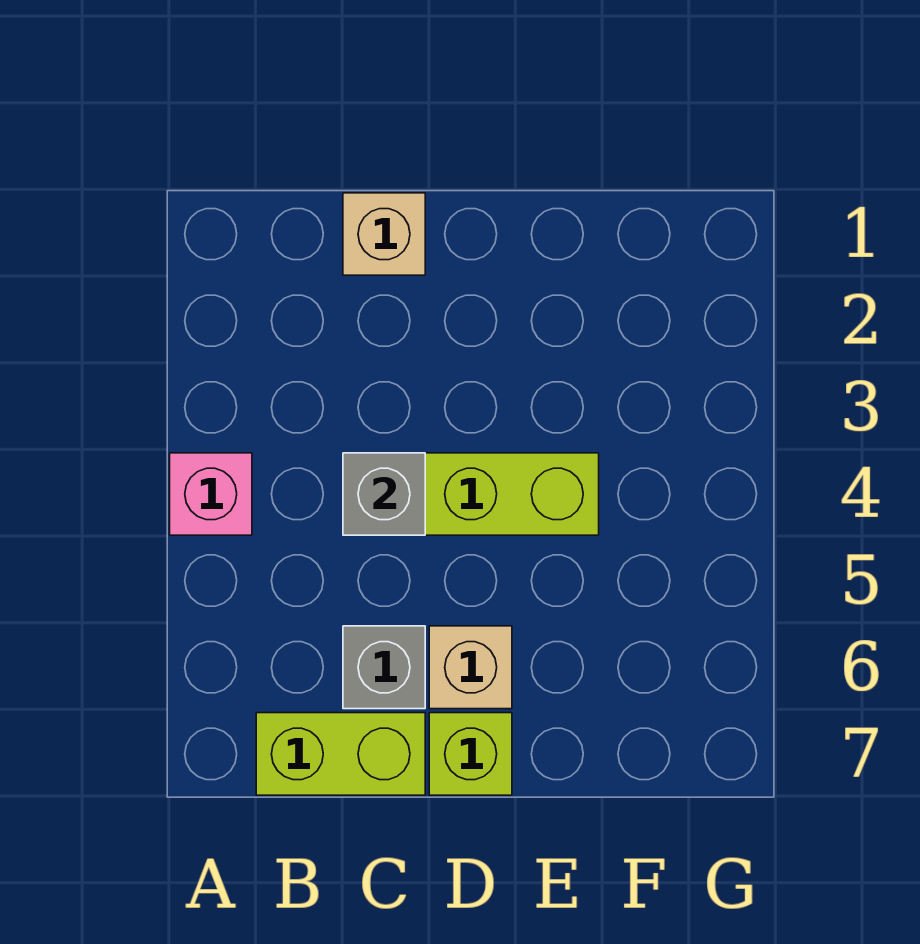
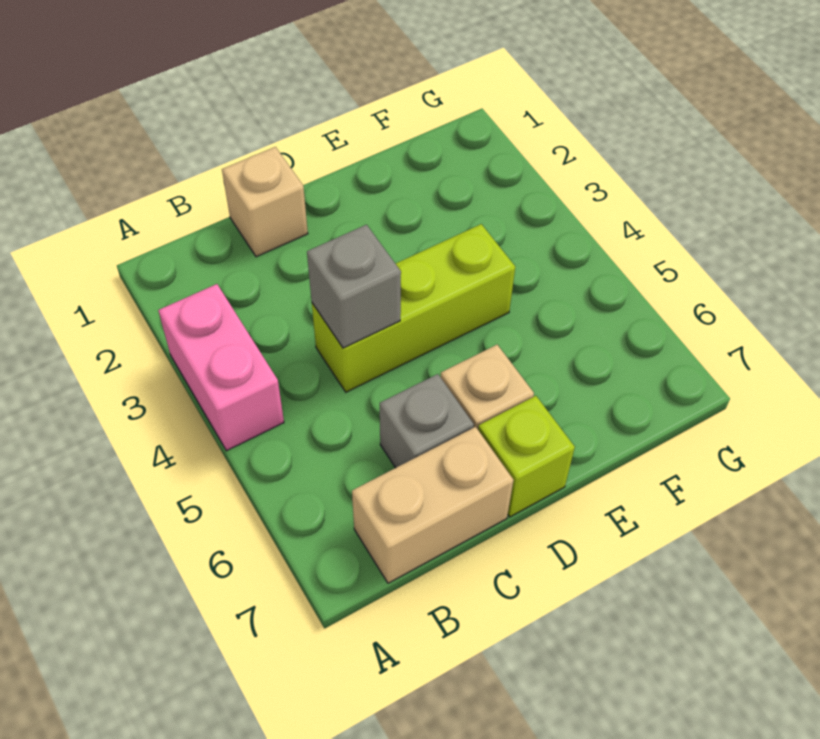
pink 1x1 brick [170,453,252,535] -> pink 1x2 brick [158,284,284,451]
lime 1x2 brick [256,713,425,795] -> tan 1x2 brick [352,427,514,583]

